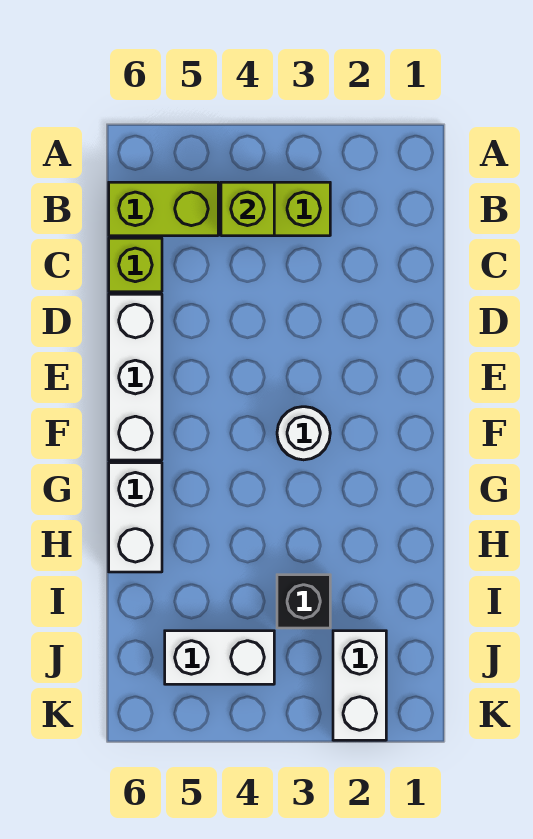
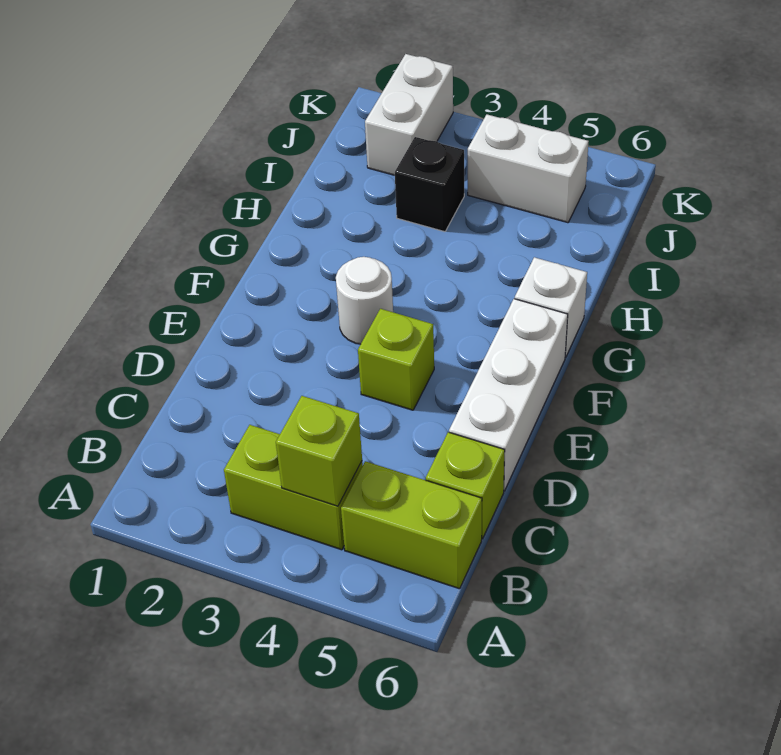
none -> lime 1x1 brick [358,309,434,410]
white 1x2 brick [109,463,162,572] -> white 1x1 brick [515,257,587,357]

